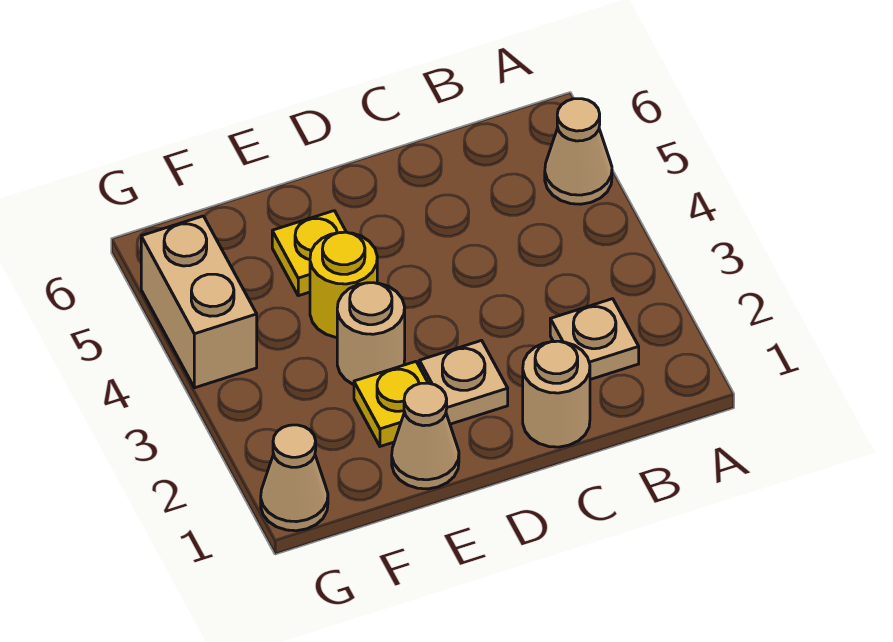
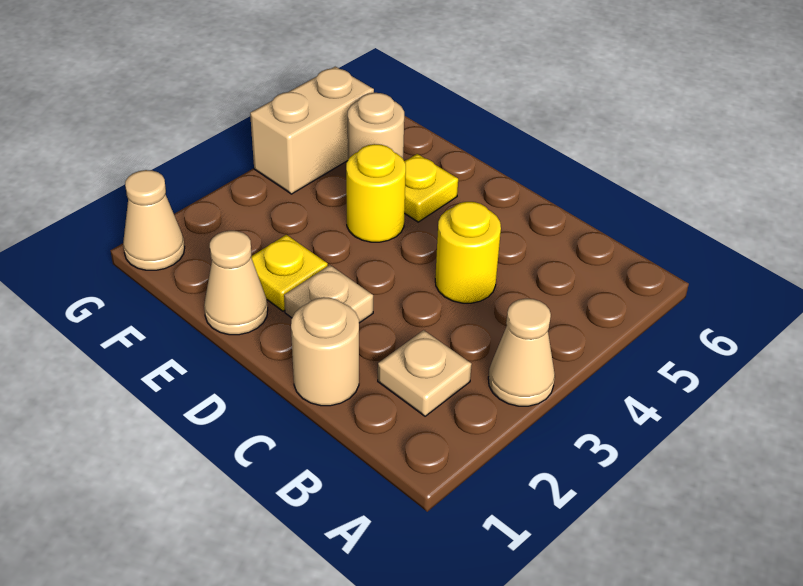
tan 1x1 cone [545,99,612,204] -> tan 1x1 cone moved to [488,299,555,406]
none -> yellow 1x1 round brick [435,202,501,303]
tan 1x1 round brick [337,283,405,385] -> tan 1x1 round brick moved to [348,93,404,159]

